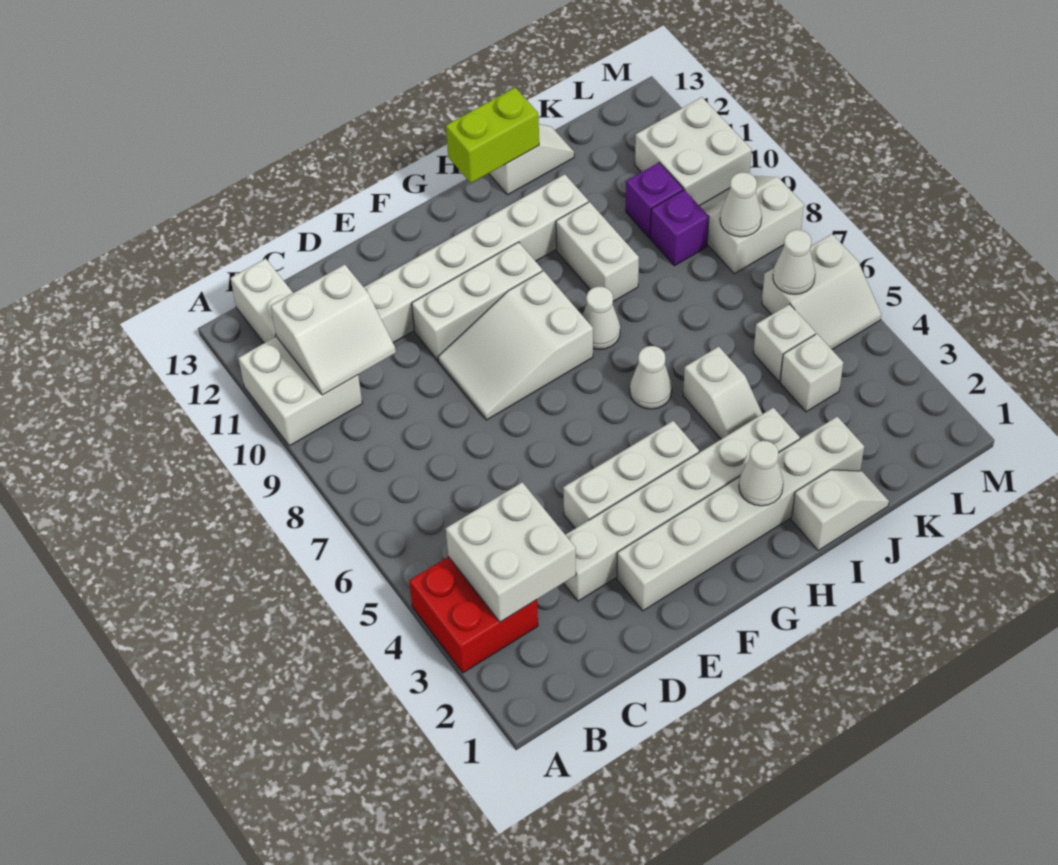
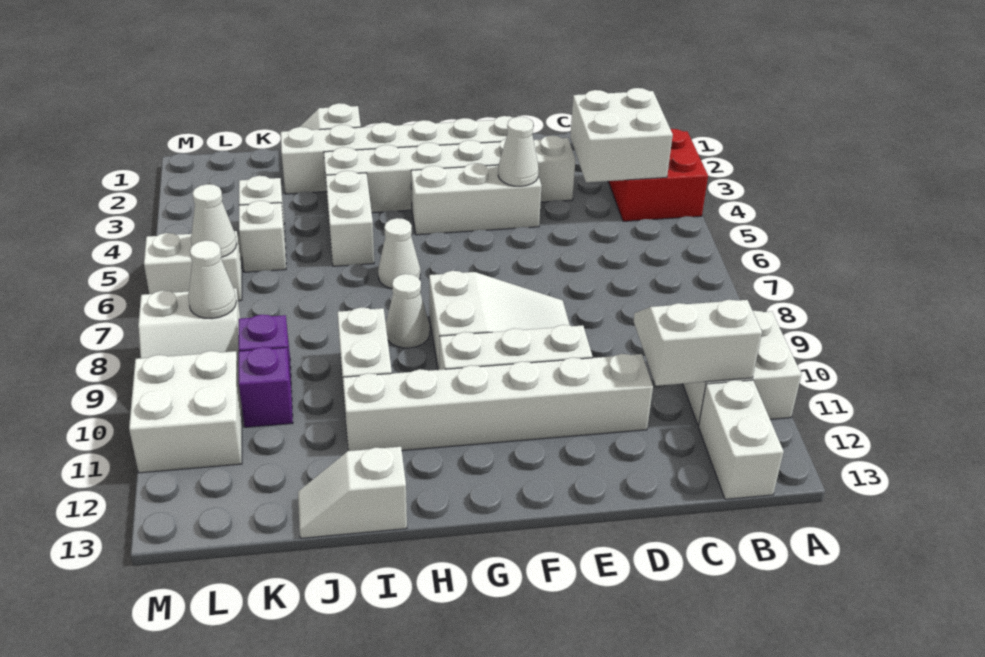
white 1x1 cone [739,441,783,506] -> white 1x1 cone moved to [498,117,539,186]
lime 1x2 brick [446,88,539,183] -> none
white 1x2 slope [683,347,762,439] -> white 1x2 brick [326,171,374,266]

